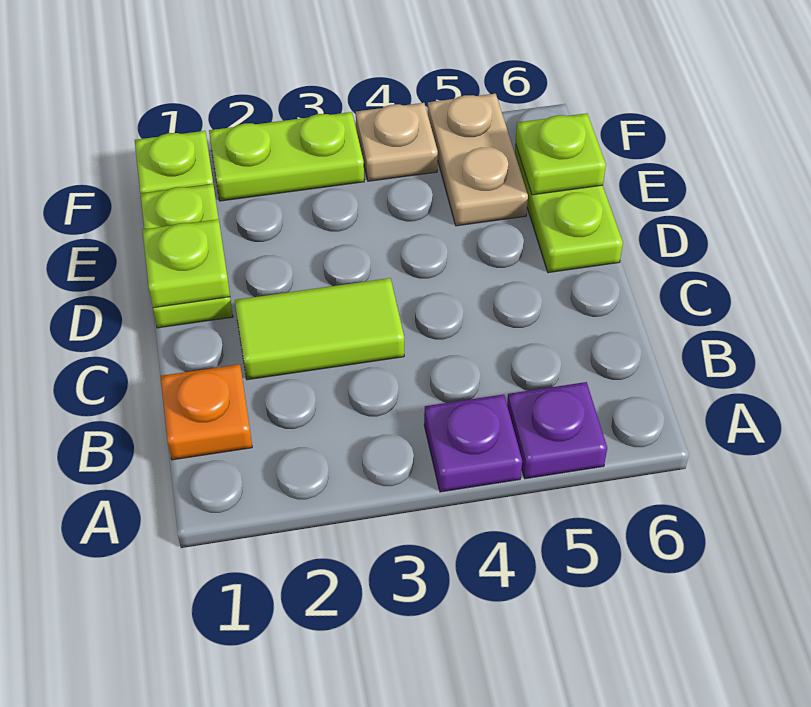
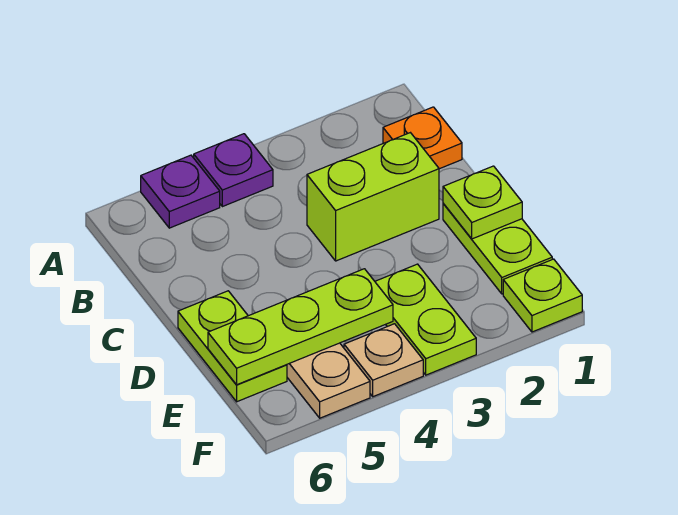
lime 1x2 tile [235,278,404,380] -> lime 1x2 brick [307,133,439,261]
lime 1x1 plate [516,113,606,195] -> lime 1x3 plate [208,269,393,385]
lime 1x2 plate [209,112,364,201] -> lime 1x2 plate turned to [375,264,476,375]

